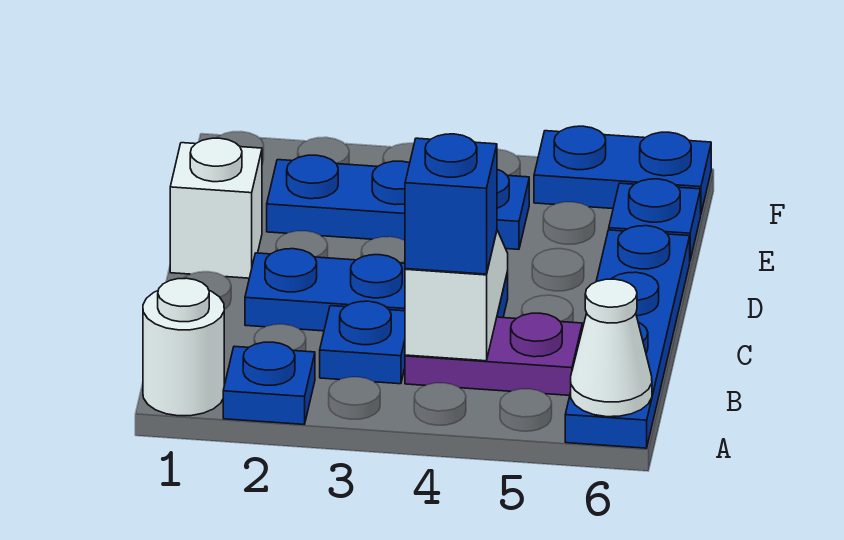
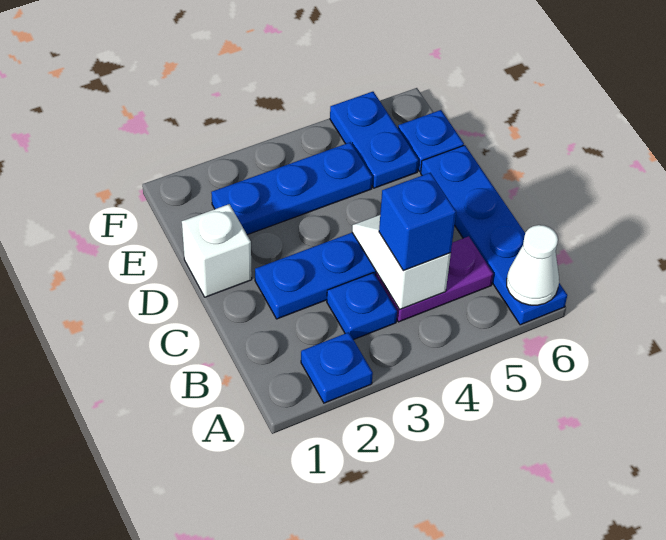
white 1x1 round brick [143,278,224,416] -> none
blue 1x2 plate [534,126,711,213] -> blue 1x2 plate turned to [330,92,418,188]

